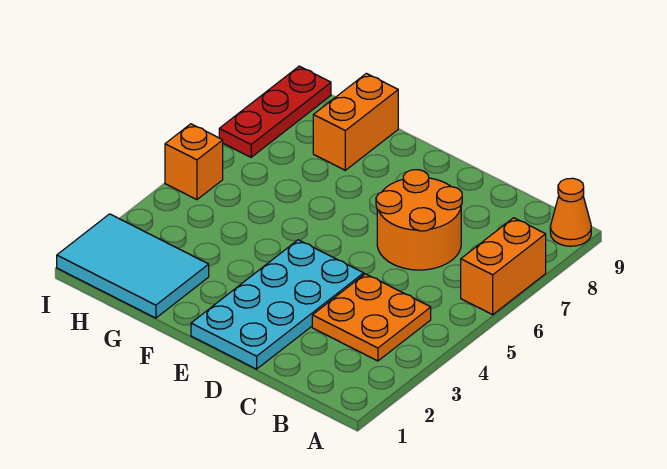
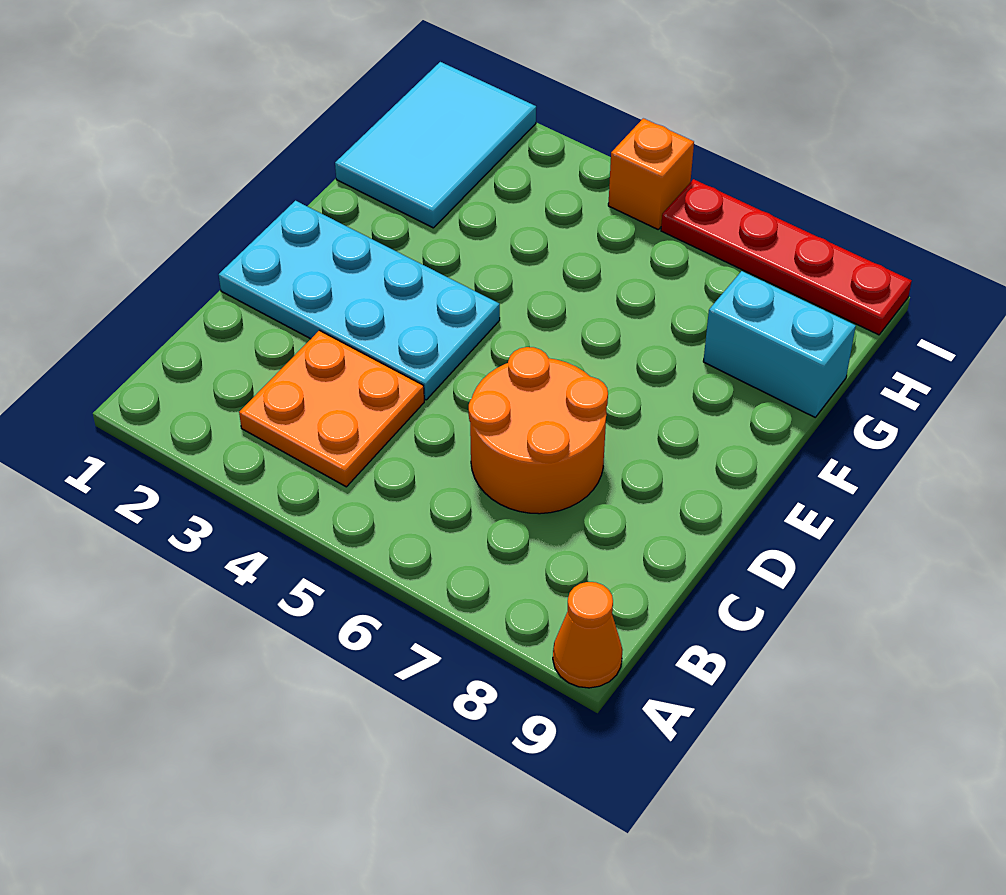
orange 1x2 brick [461,218,546,315] -> none
orange 1x2 brick [313,73,398,170] -> cyan 1x2 brick [703,271,856,417]
red 1x3 plate [219,66,331,157] -> red 1x4 plate [661,179,912,335]

